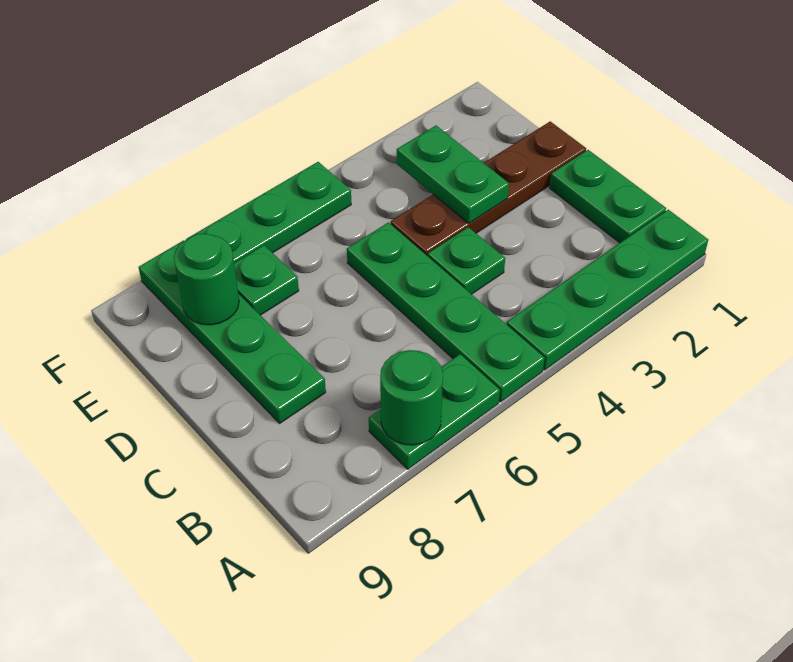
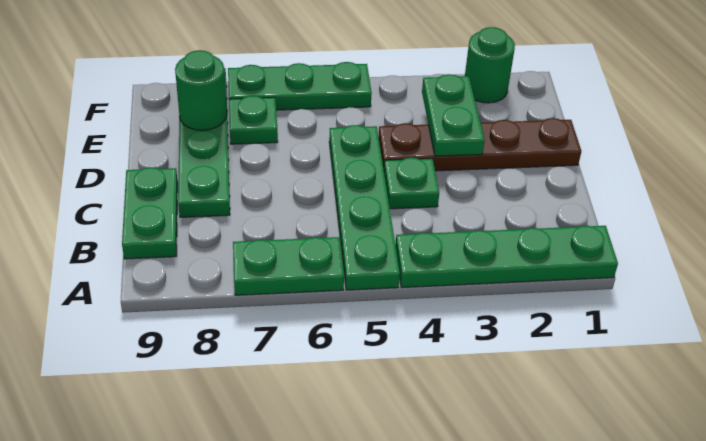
green 1x1 round brick [380,350,443,445] -> green 1x1 round brick moved to [465,27,515,103]
green 1x2 plate [550,150,666,243] -> green 1x2 plate moved to [122,167,178,259]

